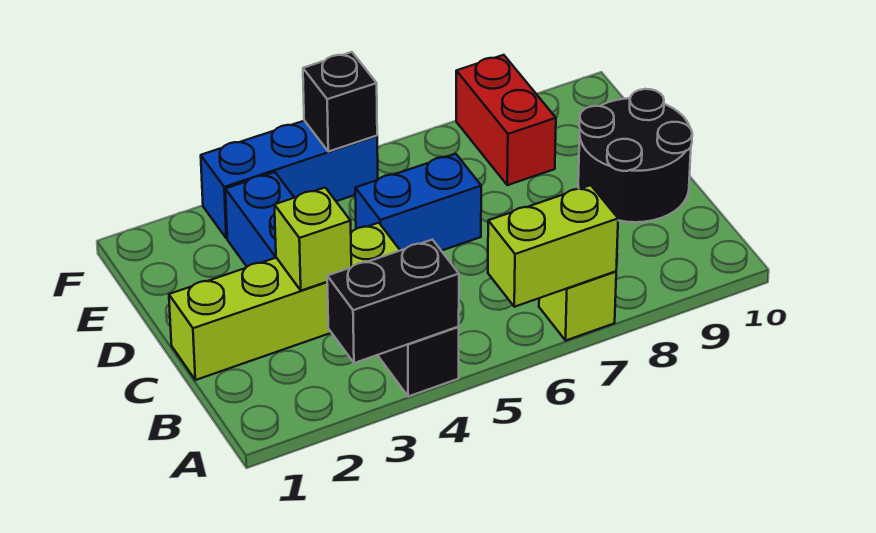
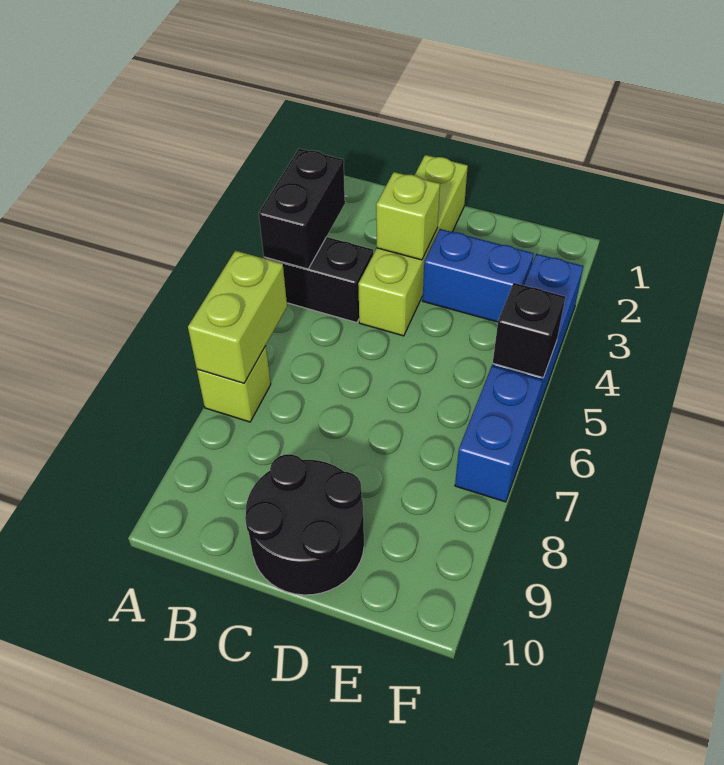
blue 1x2 brick [355,154,481,251] -> blue 1x2 brick moved to [455,366,543,502]
red 1x2 brick [456,55,556,185] -> none

